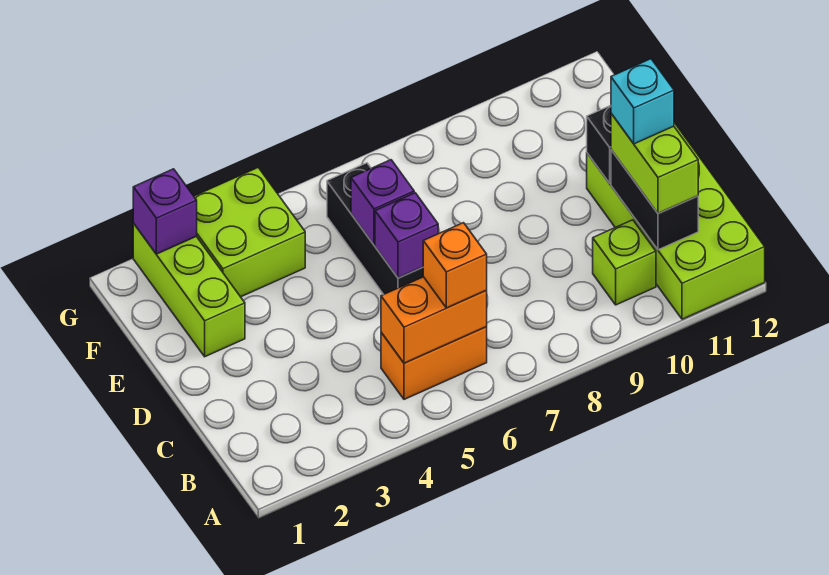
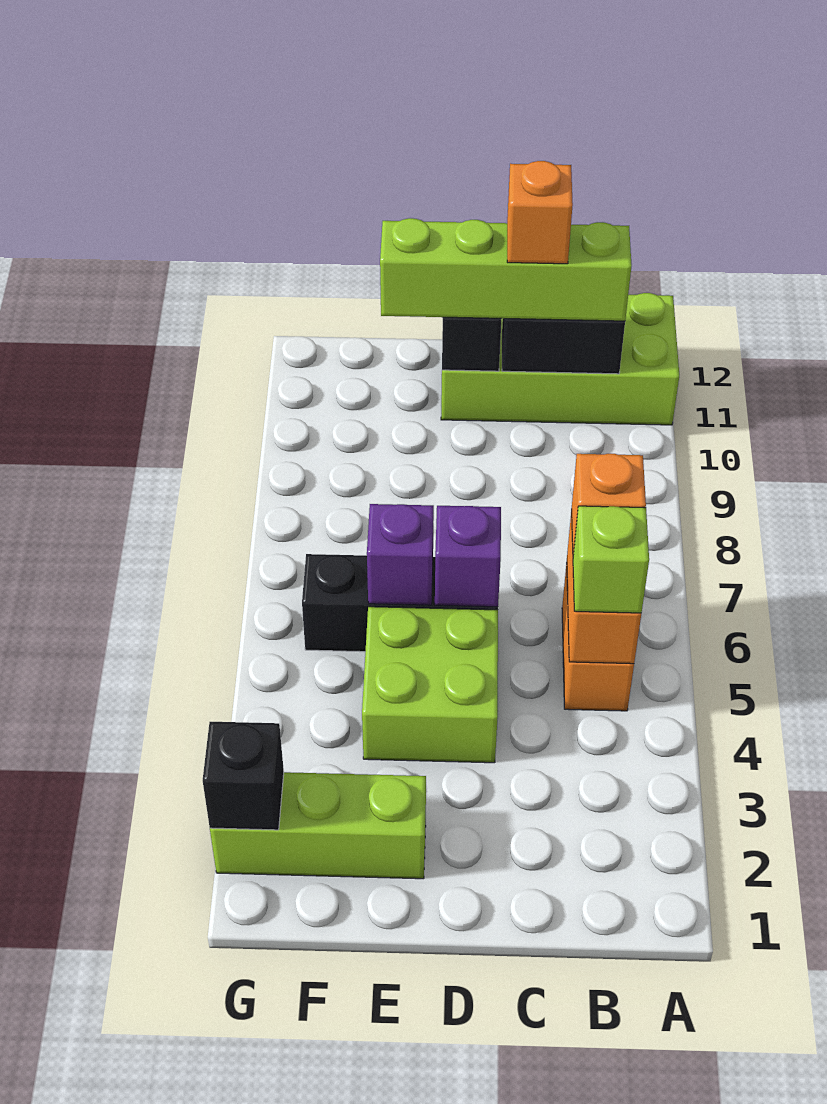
lime 1x1 brick [593,220,656,305] -> lime 1x1 brick moved to [573,506,649,613]
lime 1x2 brick [611,114,698,214] -> lime 1x4 brick [380,218,632,321]
cyan 1x1 brick [611,59,674,144] -> orange 1x1 brick [507,161,573,264]
lime 2x2 brick [194,168,305,297] -> lime 2x2 brick moved to [362,607,498,763]
purple 1x1 brick [133,169,197,254] -> black 1x1 brick [203,722,284,830]

